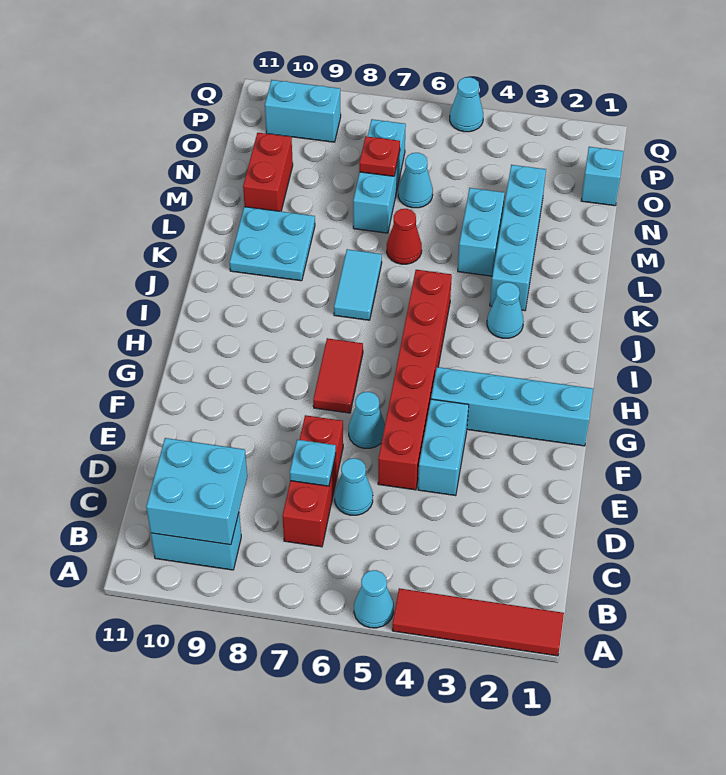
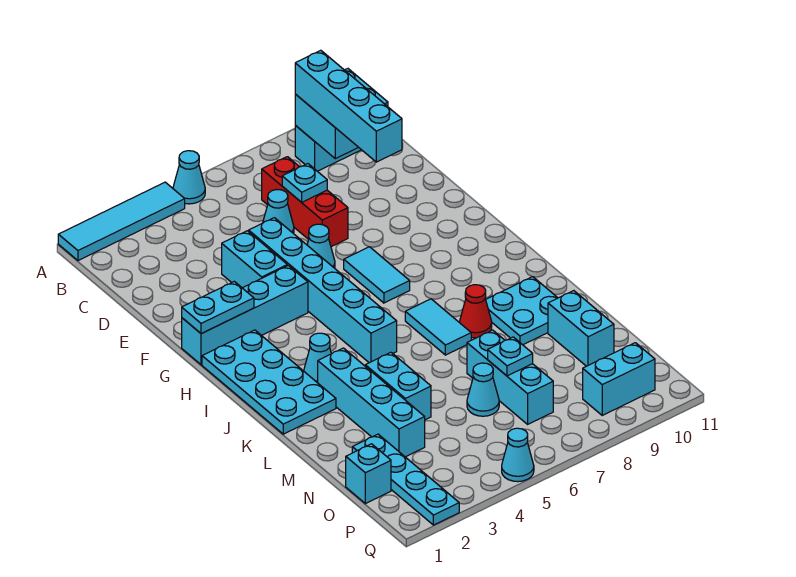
red 1x4 tile [392,588,564,656] -> cyan 1x4 tile [58,182,185,261]
none -> cyan 1x4 brick [295,50,402,162]
red 1x6 brick [378,270,452,490] -> cyan 1x6 brick [249,218,397,363]
none -> cyan 1x2 plate [182,281,254,334]
red 1x2 tile [313,338,363,413] -> cyan 1x2 tile [344,247,410,303]
none -> cyan 2x4 plate [202,330,336,434]
red 1x1 cone [387,209,422,264] -> red 1x1 cone moved to [459,285,492,338]
red 1x2 brick [243,133,293,211] -> cyan 1x2 brick [548,291,614,366]
none -> cyan 1x4 plate [352,434,459,525]
red 1x1 plate [359,136,400,176] -> cyan 1x1 plate [488,337,533,376]

